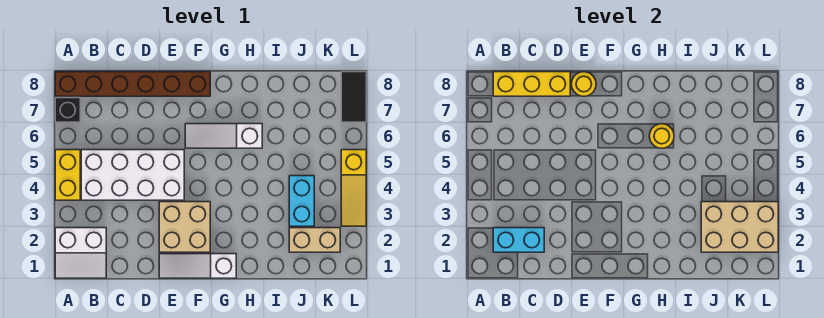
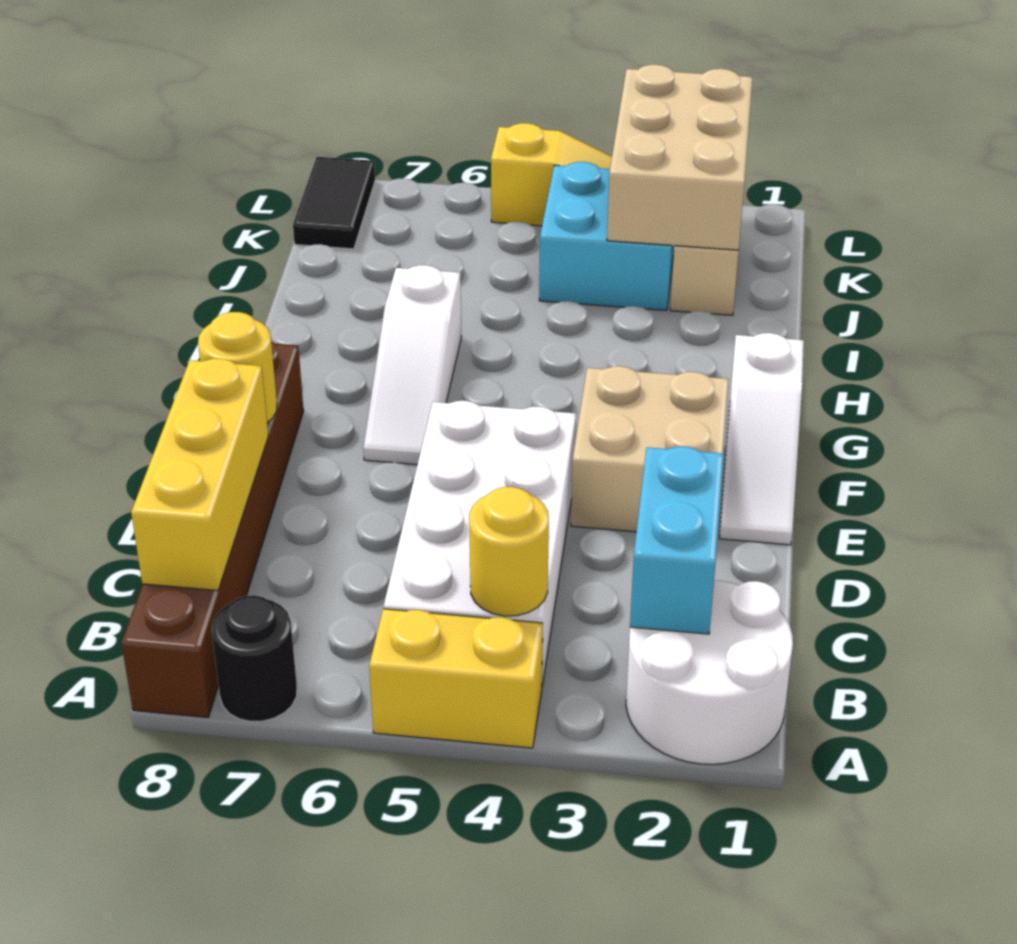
white 2x2 slope [55,228,106,278] -> white 2x2 round brick [626,580,793,764]
black 1x1 brick [55,98,80,122] -> black 1x1 round brick [212,595,297,722]
yellow 1x1 round brick [649,124,674,148] -> yellow 1x1 round brick moved to [469,487,549,616]
cyan 1x2 brick [289,176,314,226] -> cyan 2x2 brick [539,162,674,310]
black 1x2 tile [341,72,366,122] -> black 1x2 tile turned to [293,157,375,249]

